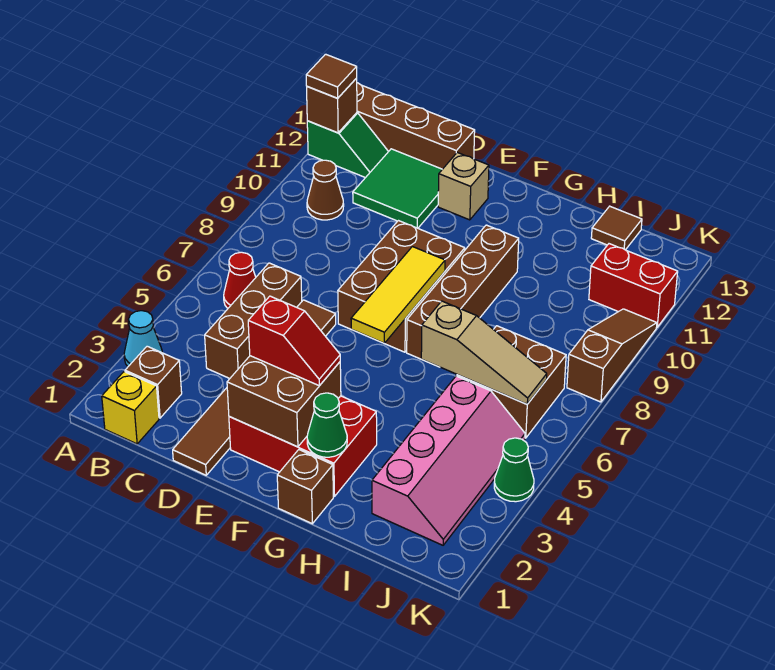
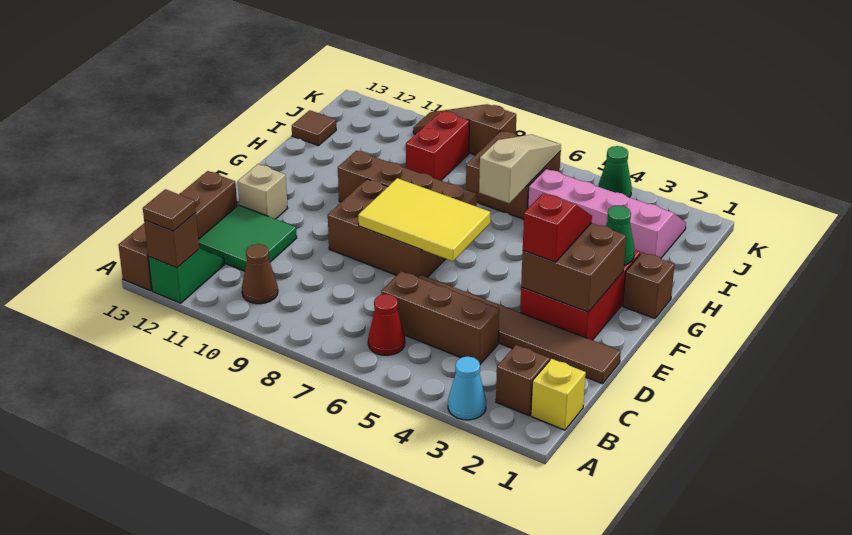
yellow 1x3 tile [351,247,445,343] -> yellow 2x3 tile [358,178,490,261]
red 1x2 brick [589,244,678,327] -> red 1x2 brick moved to [406,111,469,181]

